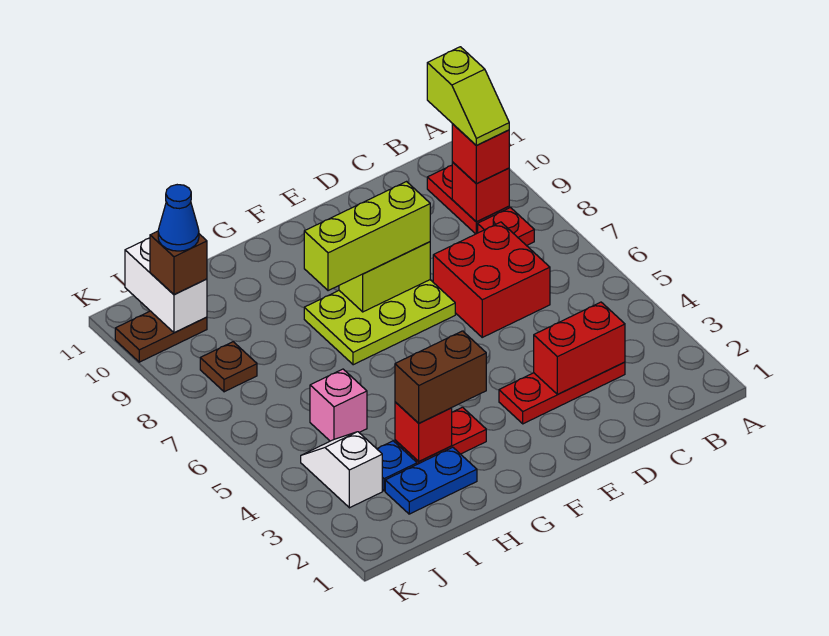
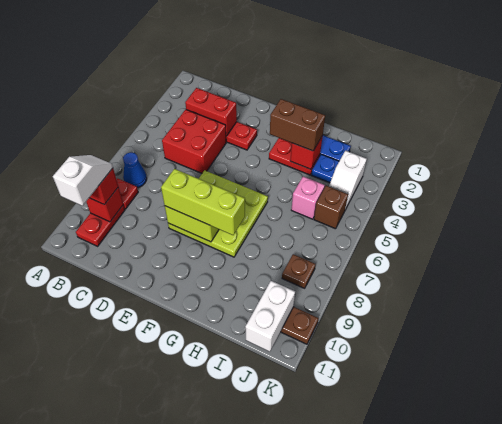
lime 1x2 slope [427,47,509,145] -> white 1x2 slope [53,155,113,206]
red 2x2 brick [433,222,550,337] -> red 2x2 brick moved to [162,109,226,173]
lime 2x3 plate [304,280,455,365] -> lime 3x3 plate [168,170,268,257]
brown 1x1 brick [150,231,207,295] -> brown 1x1 brick moved to [314,186,348,229]
blue 1x1 cone [158,185,199,251] -> blue 1x1 cone moved to [123,152,147,188]

